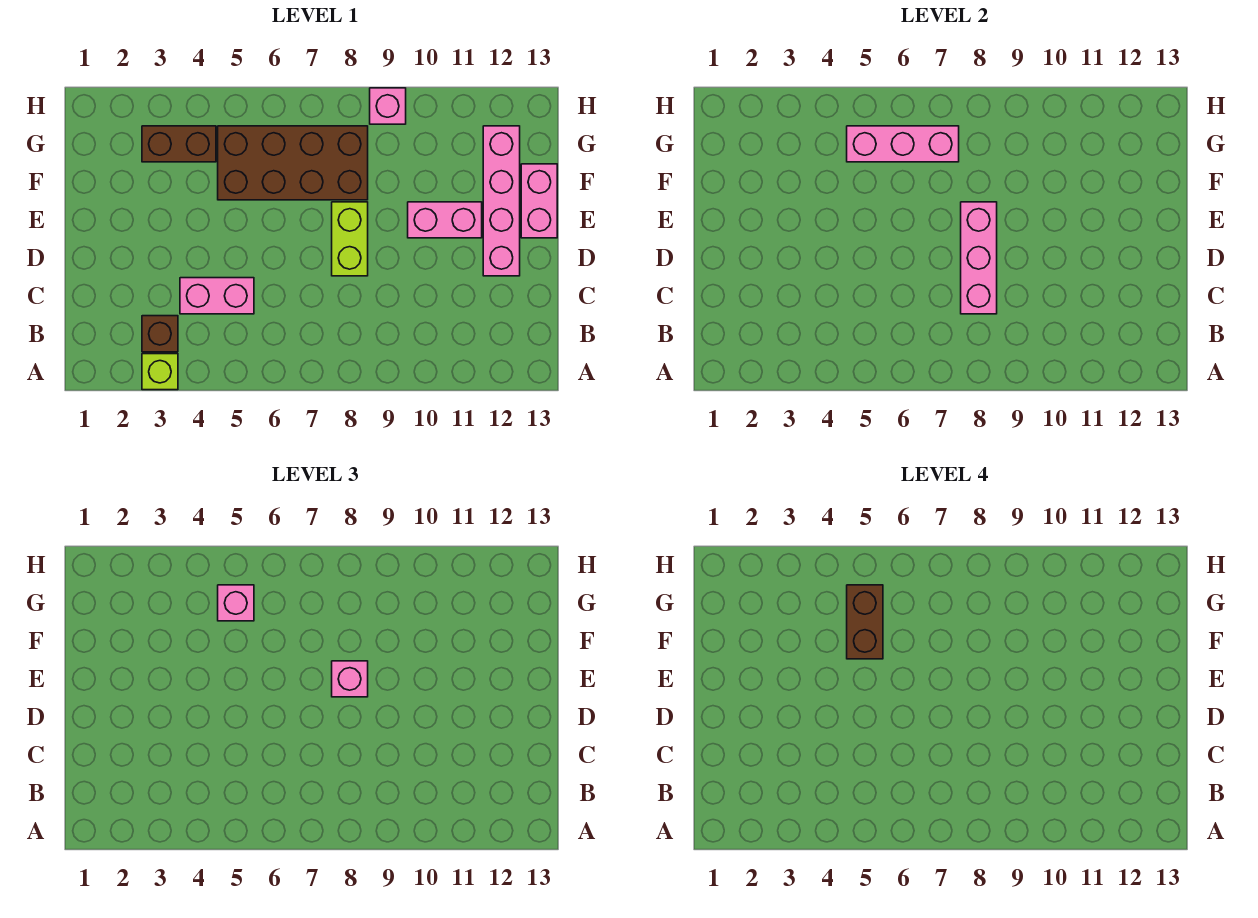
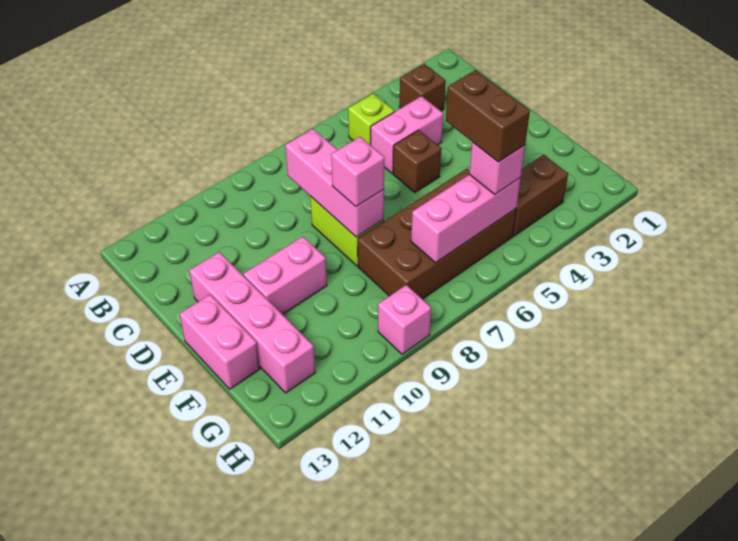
lime 1x1 brick [142,354,178,390] -> lime 1x1 brick moved to [348,94,395,145]
none -> brown 1x1 brick [393,130,441,193]

